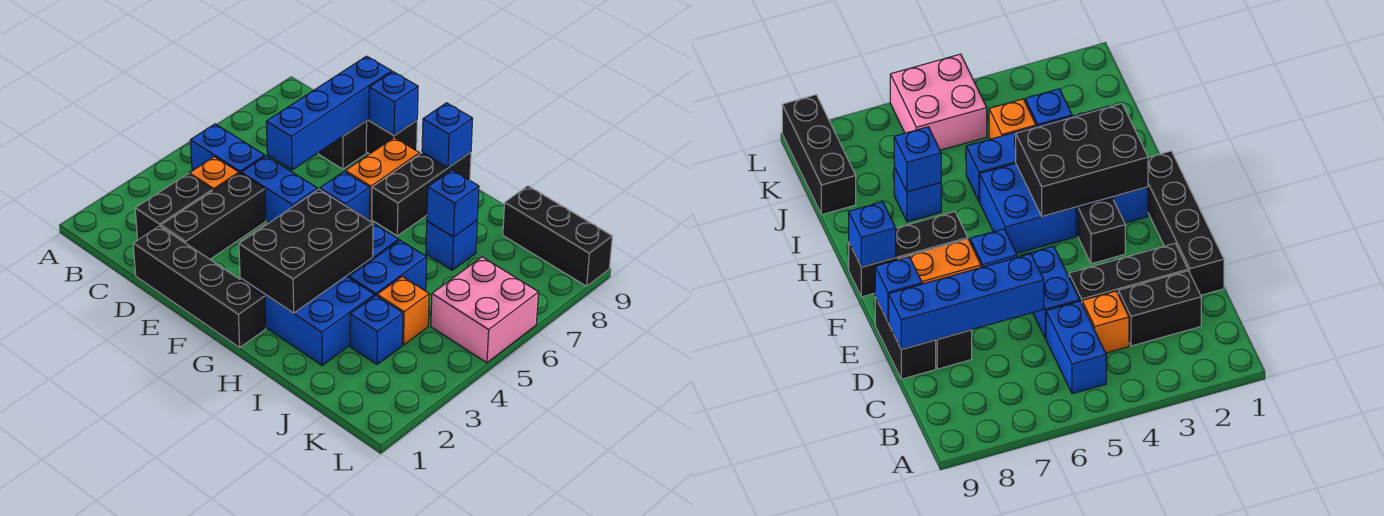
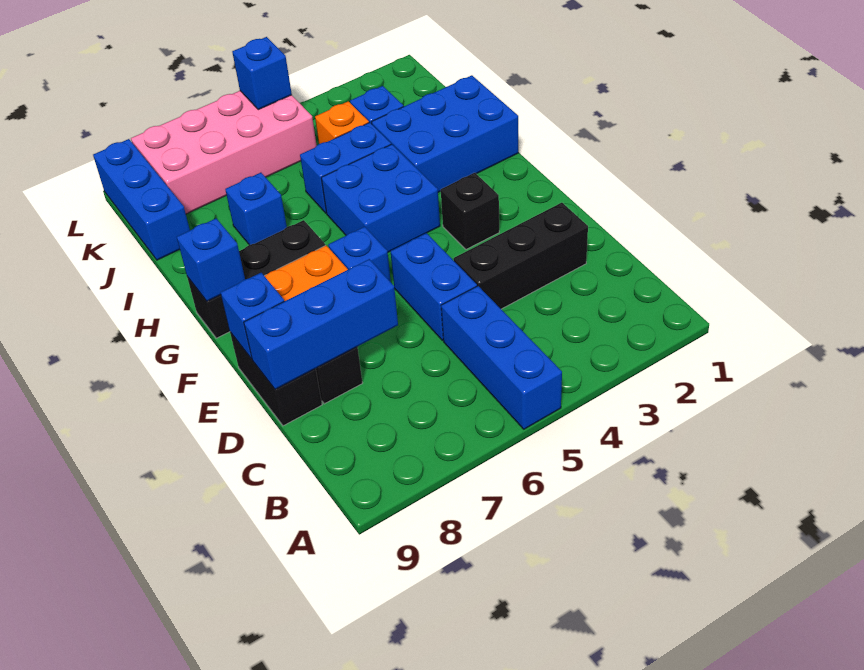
blue 1x2 brick [190,124,265,173] -> blue 1x3 brick [441,286,562,429]
black 1x2 brick [135,174,212,240] -> none
orange 1x1 brick [189,157,239,191] -> none
black 1x4 brick [133,226,266,347] -> none
blue 1x4 brick [266,56,392,170] -> blue 1x3 brick [244,259,398,389]
blue 2x3 brick [240,276,374,365] -> blue 2x3 brick turned to [372,75,518,192]
black 2x3 brick [239,189,373,313] -> none
blue 1x1 brick [427,170,479,237] -> blue 1x1 brick moved to [232,37,292,110]
black 1x3 brick [503,186,612,286] -> blue 1x3 brick [93,139,190,260]
pink 2x2 brick [431,257,539,363] -> pink 2x4 brick [131,91,317,214]

